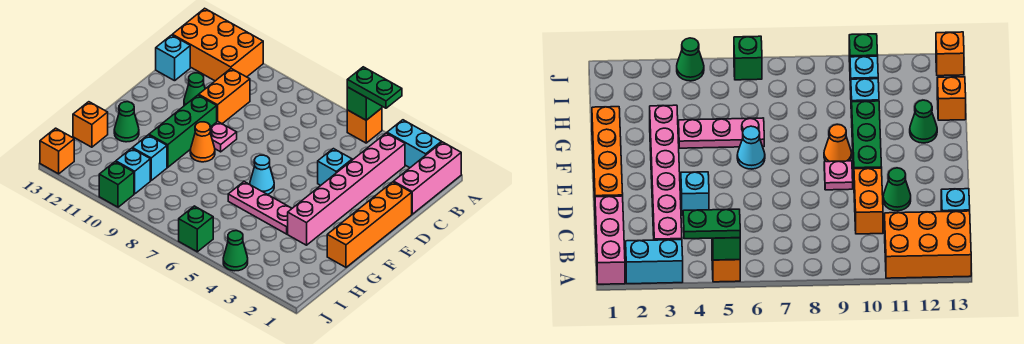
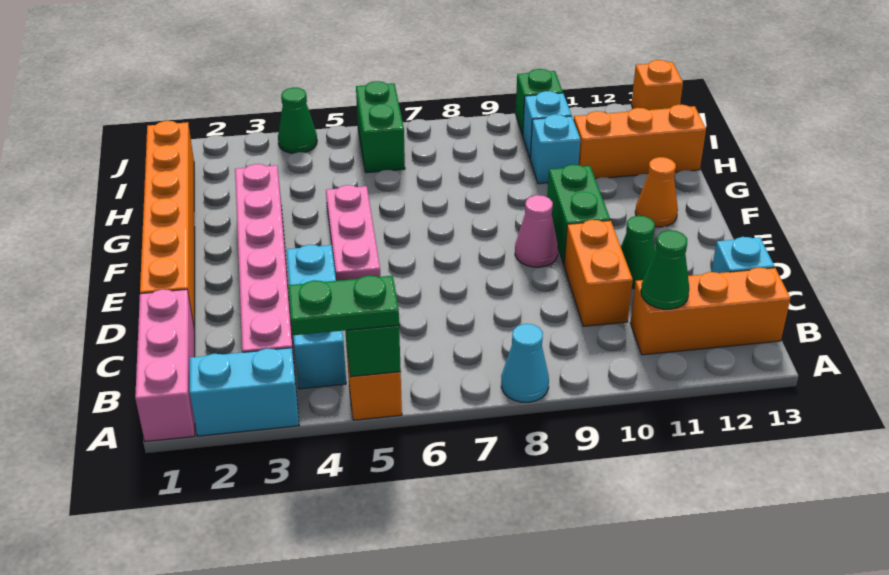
orange 2x3 brick [173,8,263,81] -> orange 1x3 brick [630,268,790,355]
orange 1x4 brick [327,182,412,267] -> orange 1x6 brick [140,121,195,329]
cyan 1x1 brick [318,149,352,185] -> cyan 1x3 brick [286,245,346,389]
pink 1x1 plate [210,122,237,152] -> pink 1x1 cone [515,195,558,267]
green 1x3 brick [149,95,217,167] -> green 1x2 brick [547,164,610,264]
cyan 1x1 cone [250,155,274,194] -> cyan 1x1 cone moved to [501,324,549,402]
orange 1x1 cone [190,122,215,162] -> orange 1x1 cone moved to [635,157,678,227]
pink 1x3 plate [228,182,292,234] -> pink 1x3 plate turned to [326,185,380,281]
green 1x1 cone [114,102,139,142] -> green 1x1 cone moved to [641,230,689,309]
orange 1x1 brick [73,102,108,147] -> orange 1x3 brick [574,104,706,179]
green 1x1 brick [179,206,213,252] -> green 1x2 brick [356,81,405,173]

